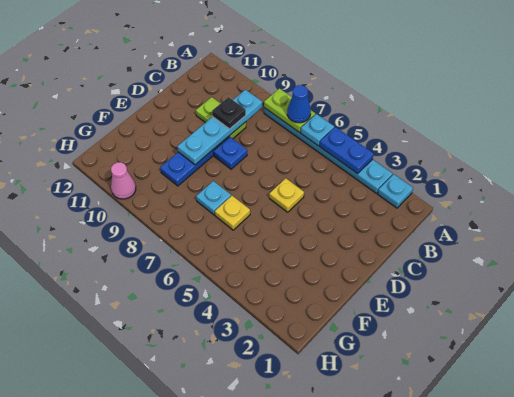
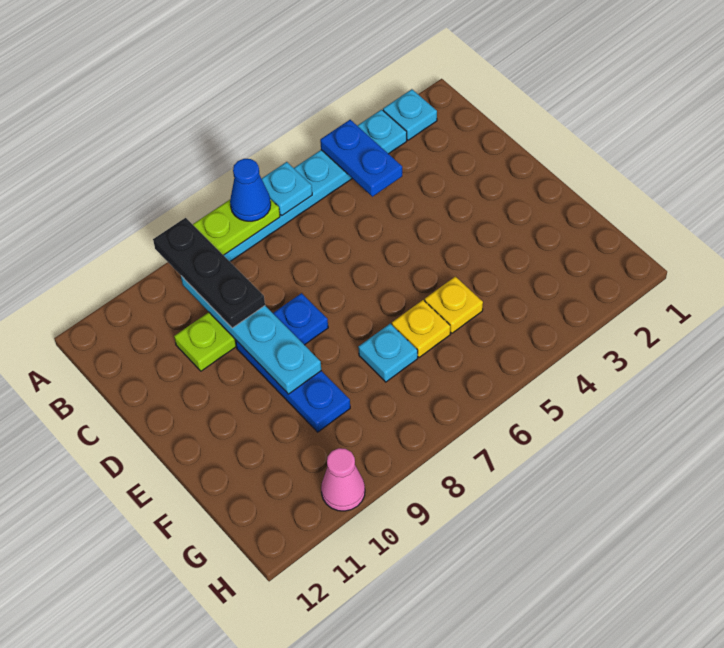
blue 1x2 plate [319,127,374,174] -> blue 1x2 plate turned to [320,120,402,197]
black 1x1 plate [212,97,246,129] -> black 1x3 plate [153,218,265,328]
yellow 1x1 plate [269,178,304,212] -> yellow 1x1 plate moved to [425,277,483,333]

